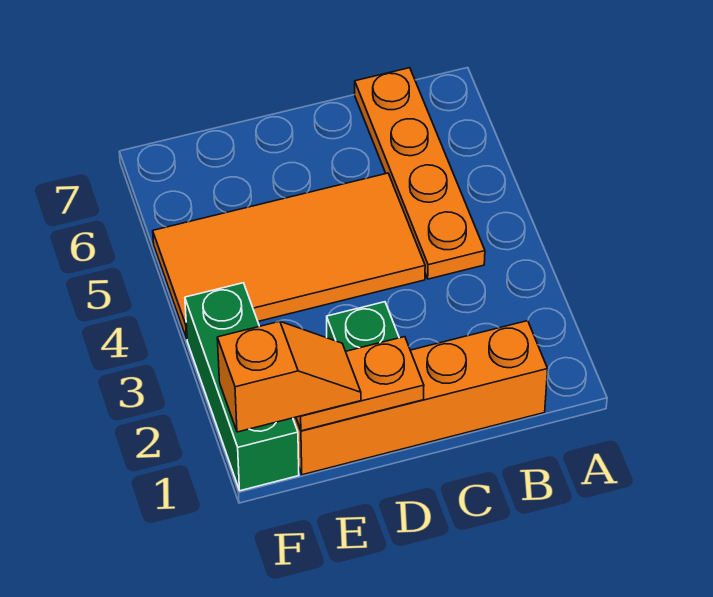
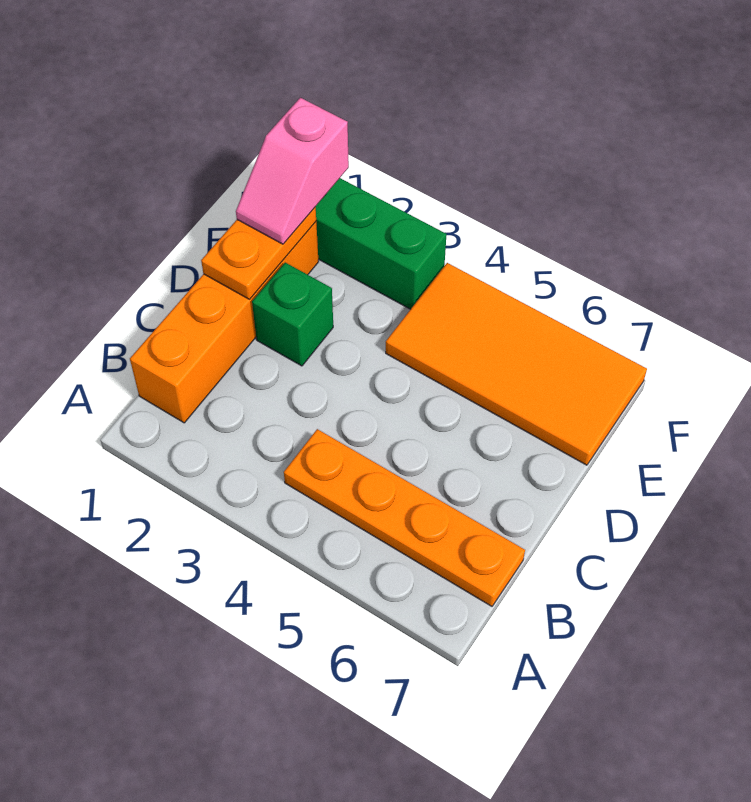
orange 2x4 tile [153,173,425,339] -> orange 2x4 tile turned to [386,263,647,465]
orange 1x2 slope [217,321,361,432] -> pink 1x2 slope [236,98,349,244]

